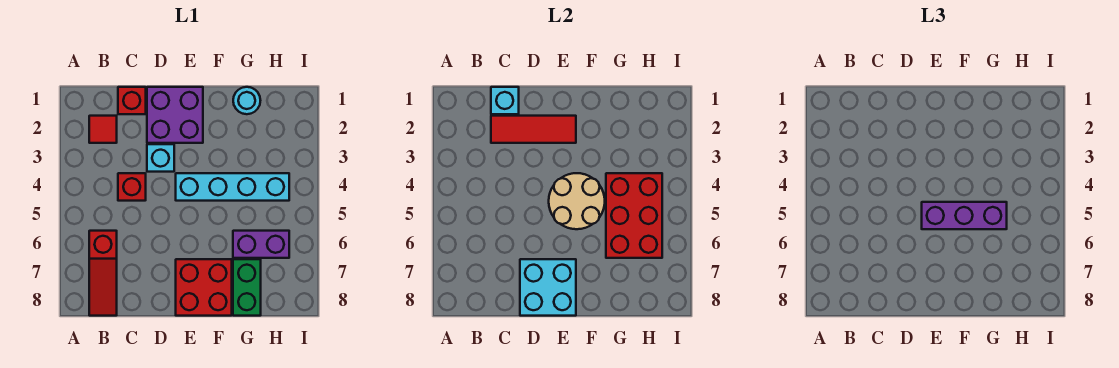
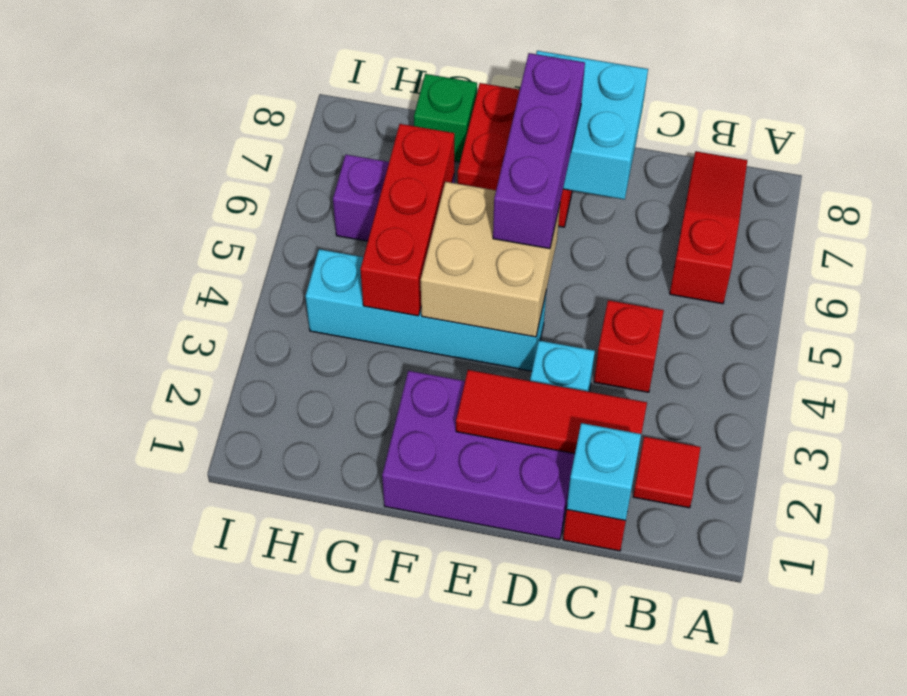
purple 2x2 brick [147,87,203,143] -> purple 2x3 brick [382,371,575,540]
tan 2x2 round brick [549,173,605,229] -> tan 2x2 brick [421,182,560,337]
purple 1x3 brick [922,202,1007,229] -> purple 1x3 brick turned to [493,53,585,249]
cyan 1x1 round brick [233,87,260,114] -> none
red 2x3 brick [606,173,662,258] -> red 1x3 brick [360,124,454,316]
green 1x2 brick [233,259,261,316] -> green 1x1 brick [414,74,477,162]

